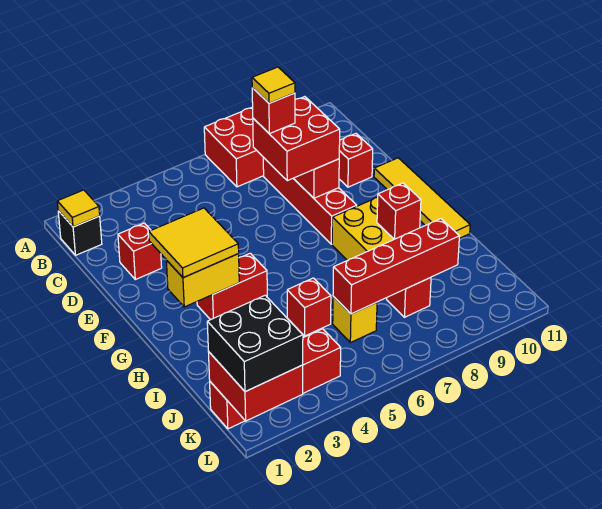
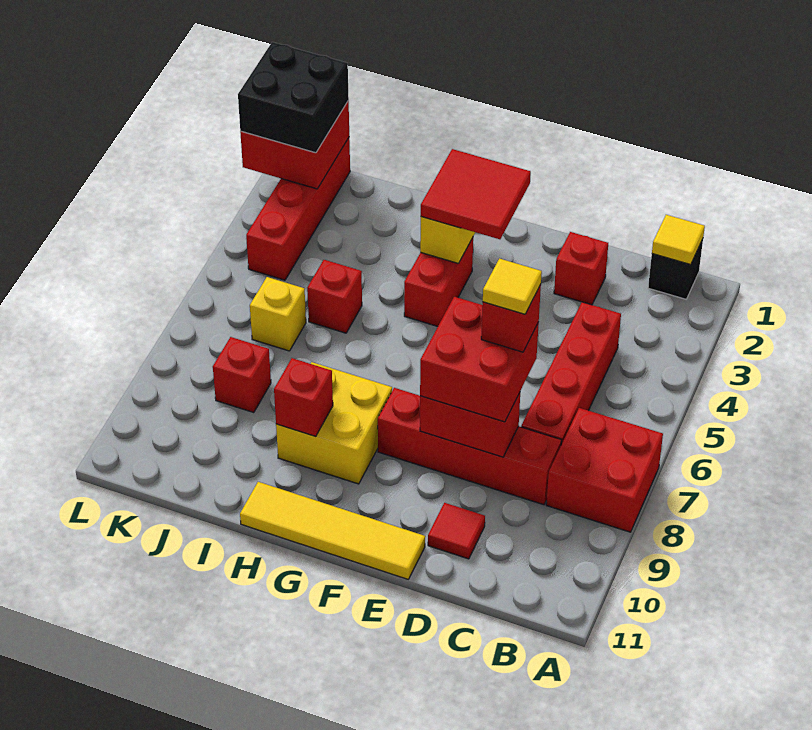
red 1x1 brick [339,134,373,187] -> red 1x1 tile [428,503,485,559]
yellow 2x2 tile [149,208,239,278] -> red 2x2 tile [421,149,531,239]
red 1x4 brick [333,219,459,314] -> red 1x4 brick moved to [521,302,621,444]

